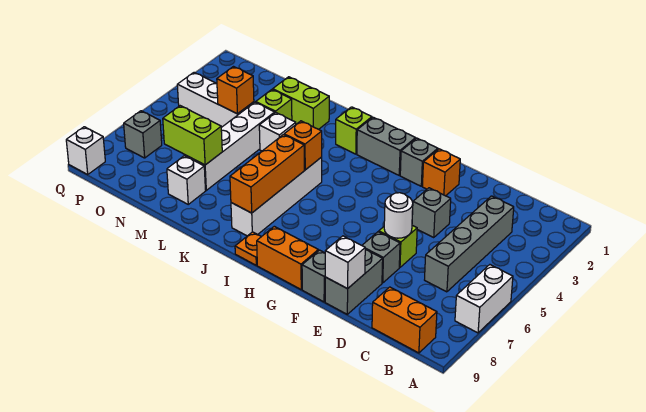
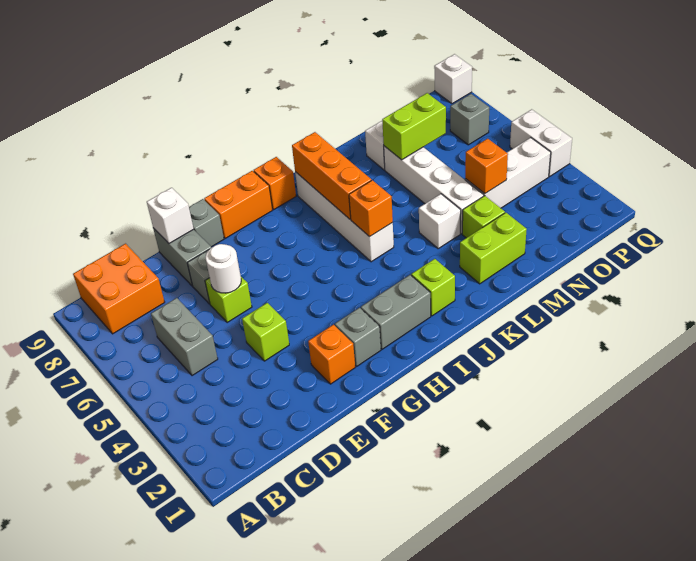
white 1x2 brick [455,265,513,333] -> white 1x2 brick moved to [510,109,572,177]
orange 1x2 brick [372,287,437,353] -> orange 2x2 brick [73,244,165,334]
grey 1x4 brick [425,196,514,292] -> grey 1x2 brick [151,298,218,376]
grey 1x1 brick [412,188,451,237] -> lime 1x1 brick [242,303,289,361]
orange 1x1 plate [235,232,261,265] -> orange 1x1 brick [254,157,296,209]

